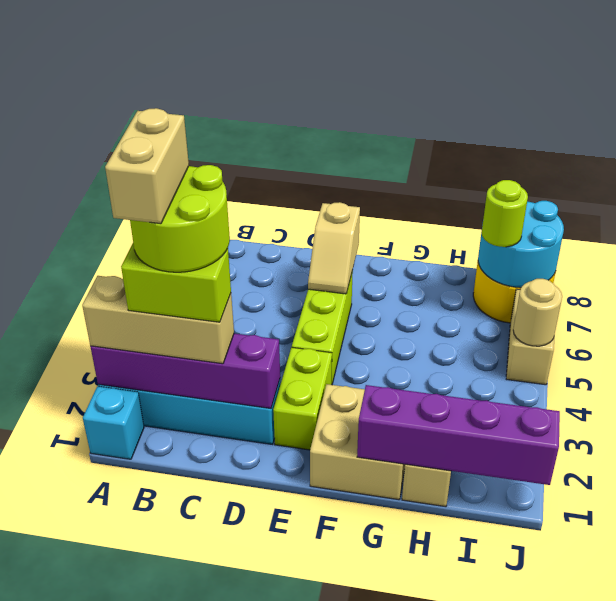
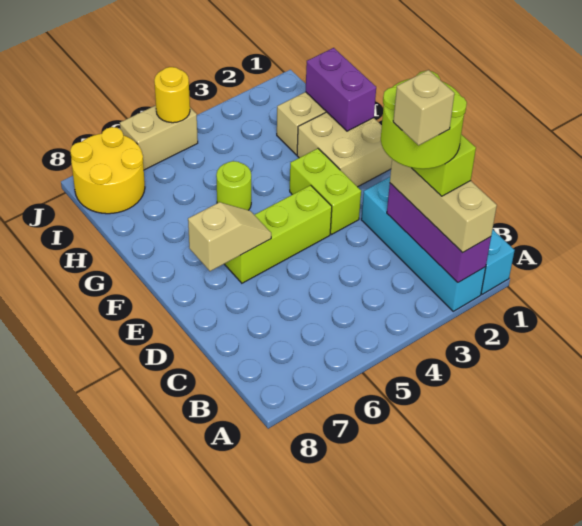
purple 1x4 brick [90,334,280,409] -> purple 1x3 brick [387,183,491,283]
tan 1x2 brick [105,108,189,224] -> tan 1x1 brick [393,70,454,145]
lime 1x2 brick [273,347,332,450] -> lime 1x2 brick turned to [290,148,361,234]
purple 1x4 brick [357,385,560,485] -> purple 1x2 brick [306,48,376,131]
cyan 2x2 round brick [478,201,564,288] -> none
lime 1x1 round brick [482,180,528,247] -> lime 1x1 round brick moved to [216,161,251,210]
tan 1x1 round brick [513,279,562,346] -> yellow 1x1 round brick [154,67,190,123]

